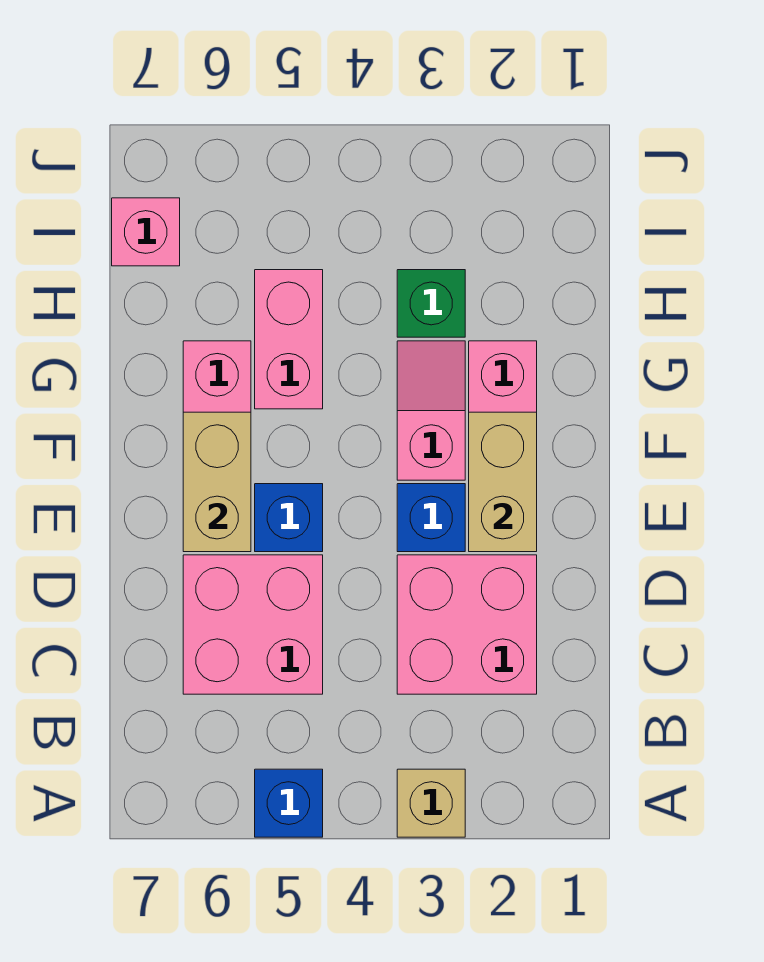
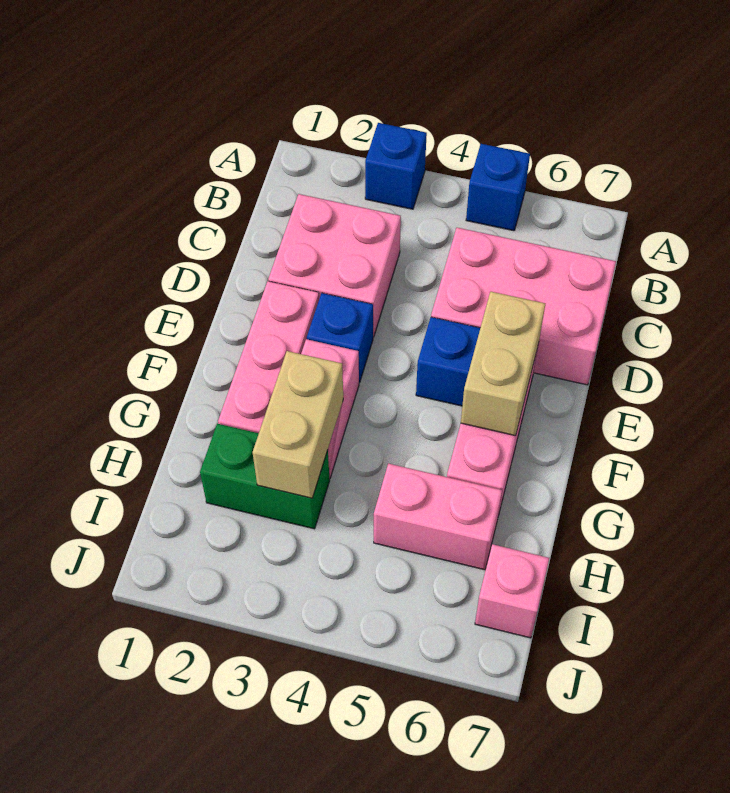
tan 1x1 brick [397,769,465,837] -> blue 1x1 brick [365,123,427,209]
pink 2x2 brick [183,555,323,694] -> pink 2x3 brick [431,228,616,385]
tan 1x2 brick [469,412,537,552] -> tan 1x2 brick moved to [253,351,343,498]
pink 1x2 brick [255,270,323,409] -> pink 1x2 brick turned to [374,463,502,570]
green 1x1 brick [397,270,465,337] -> green 1x2 brick [200,424,330,529]

